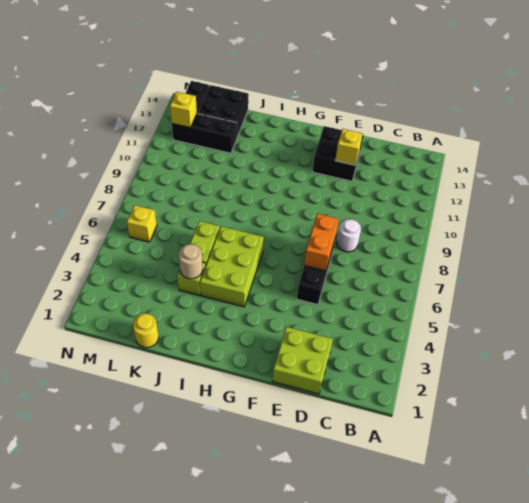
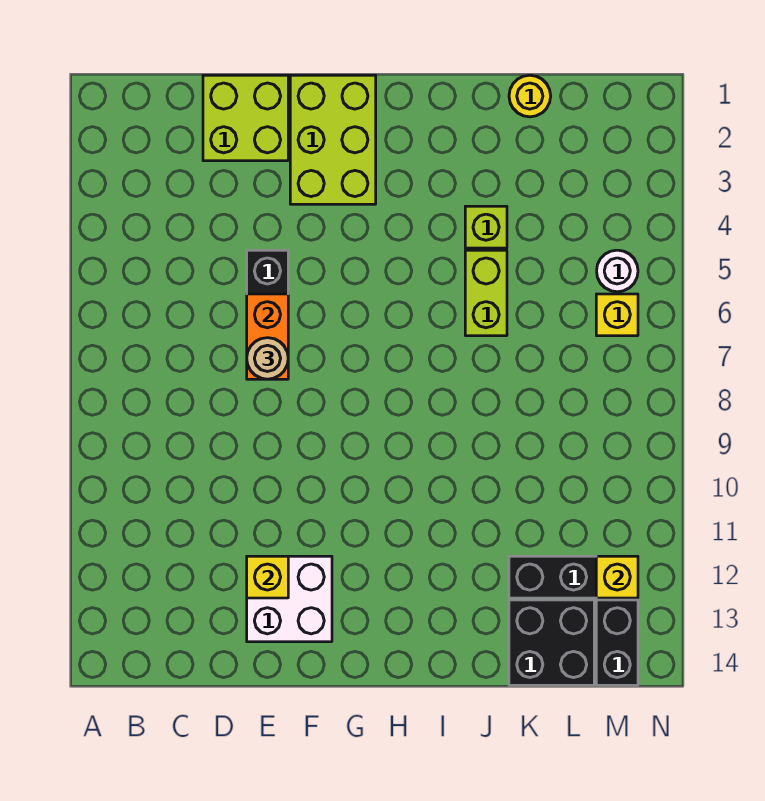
white 1x1 round brick [337,219,361,252] -> white 1x1 round brick moved to [597,250,638,292]
black 2x2 brick [312,126,364,181] -> white 2x2 brick [247,556,332,642]
lime 2x3 brick [200,226,264,307] -> lime 2x3 brick moved to [290,75,376,204]
tan 1x1 round brick [178,244,203,279] -> tan 1x1 round brick moved to [247,338,288,379]

